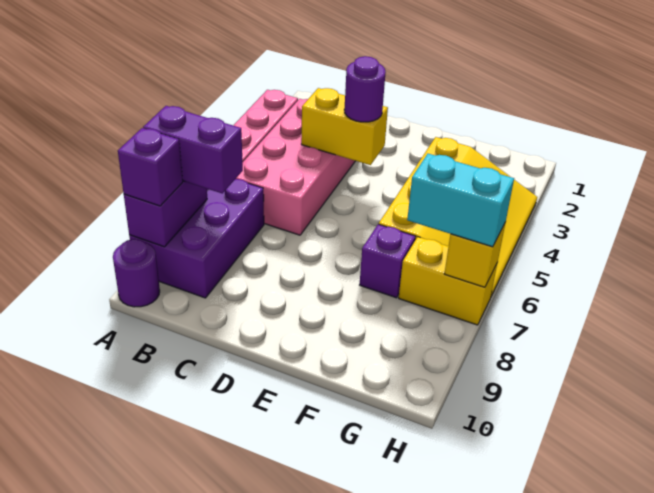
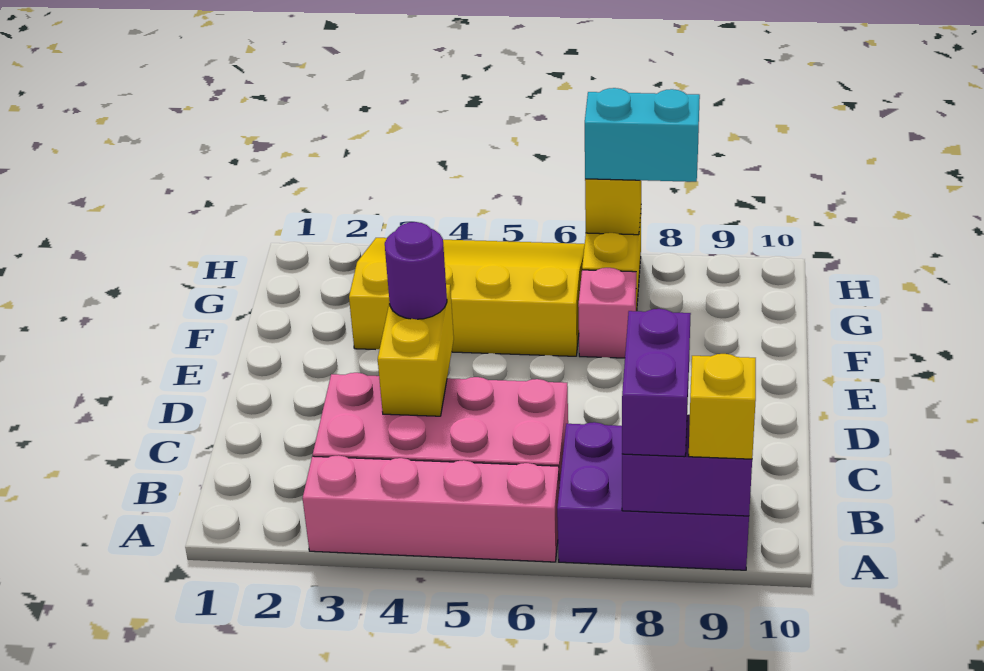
purple 1x1 brick [118,128,183,206] -> yellow 1x1 brick [689,354,756,459]
purple 1x1 round brick [113,239,160,307] -> none
purple 1x1 brick [360,224,415,298] -> pink 1x1 brick [578,268,636,358]
cyan 1x2 brick [407,154,514,247] -> cyan 1x2 brick turned to [585,88,700,182]

